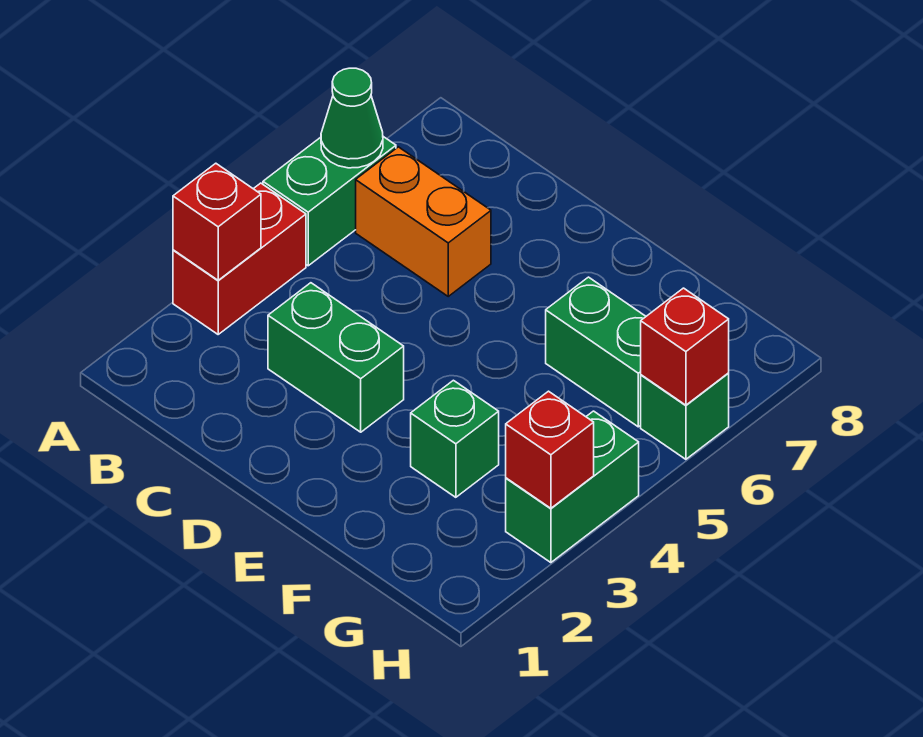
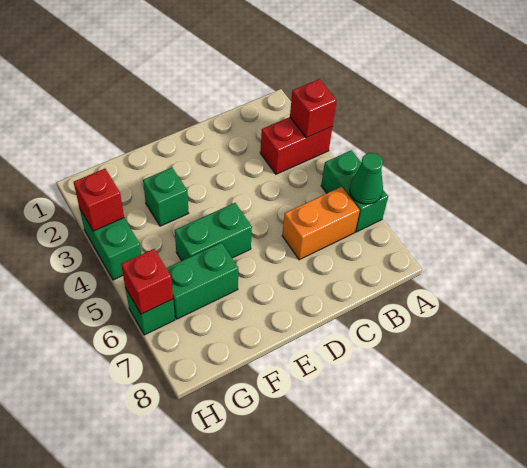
red 1x2 brick [173,183,306,334] -> red 1x2 brick turned to [260,117,332,174]
green 1x2 brick [268,283,404,432] -> green 1x2 brick moved to [175,203,252,261]

